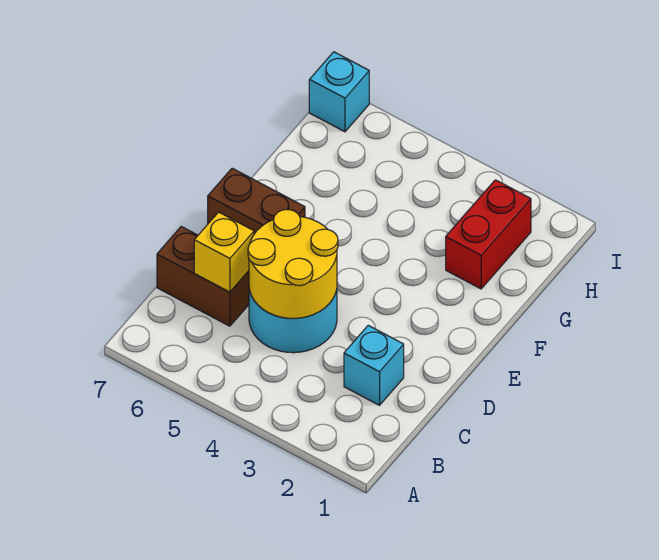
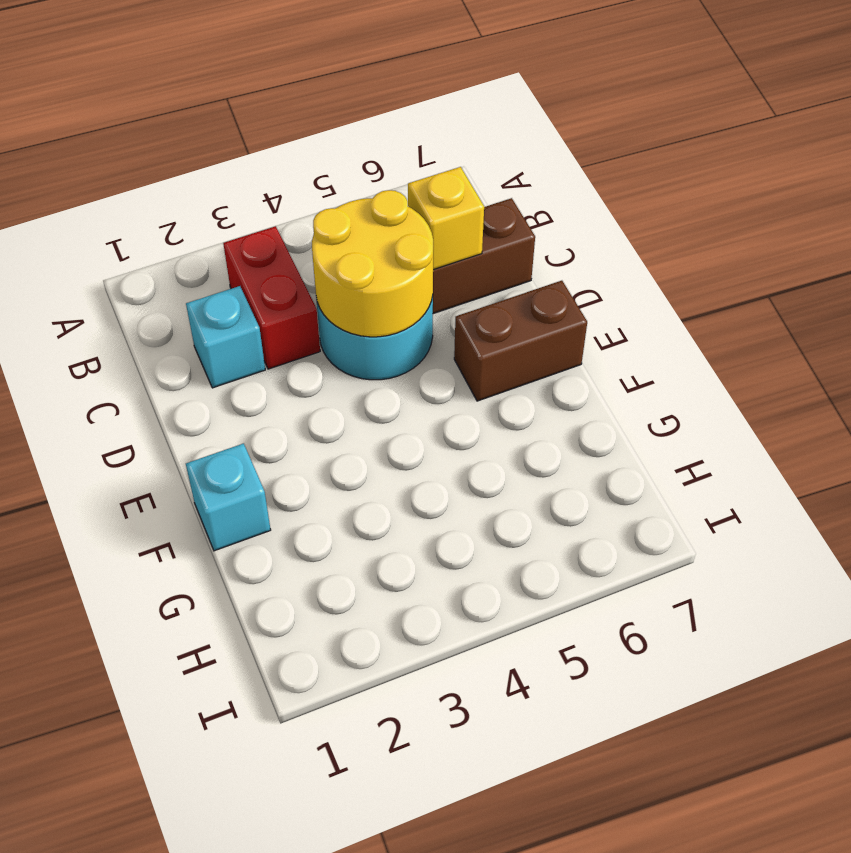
red 1x2 brick [446,180,531,289] -> red 1x2 brick moved to [223,226,320,369]
cyan 1x1 brick [309,52,369,132] -> cyan 1x1 brick moved to [186,444,271,551]

